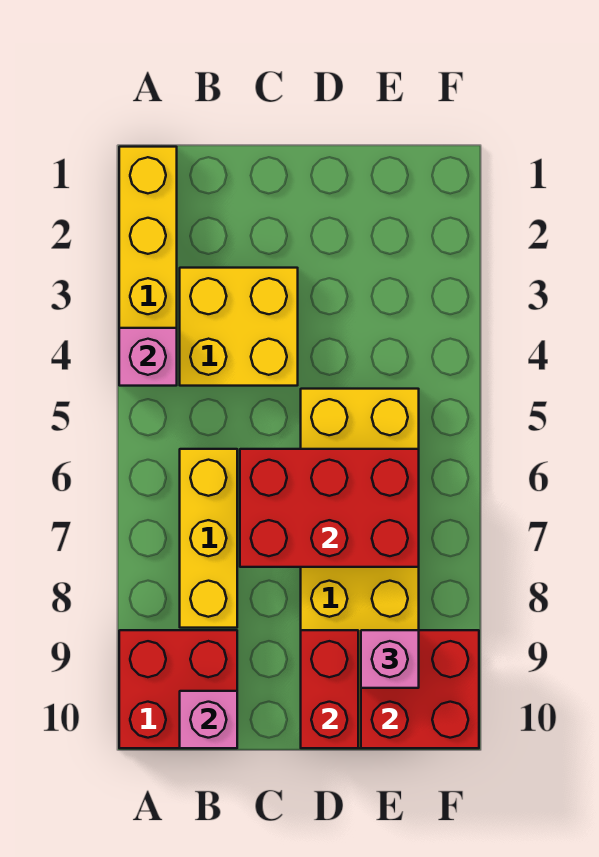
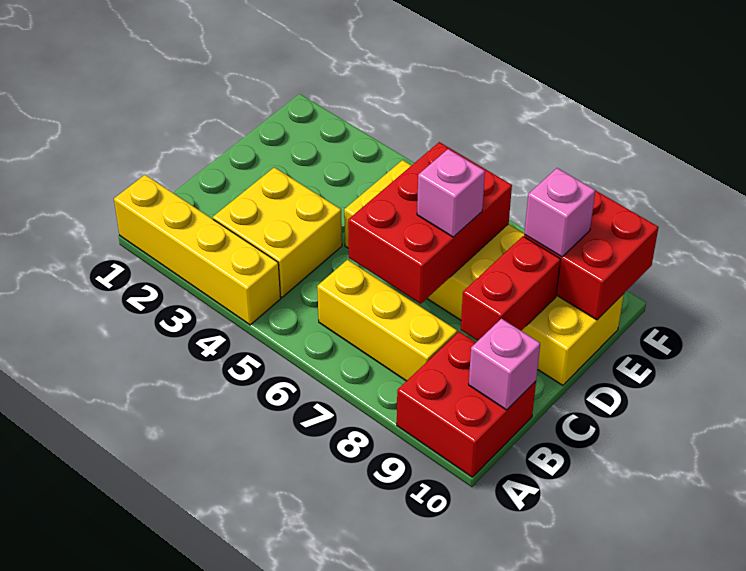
pink 1x1 brick [119,328,177,386] -> pink 1x1 brick moved to [417,149,485,237]
red 1x2 brick [301,630,358,748] -> red 1x2 brick turned to [461,236,561,341]

